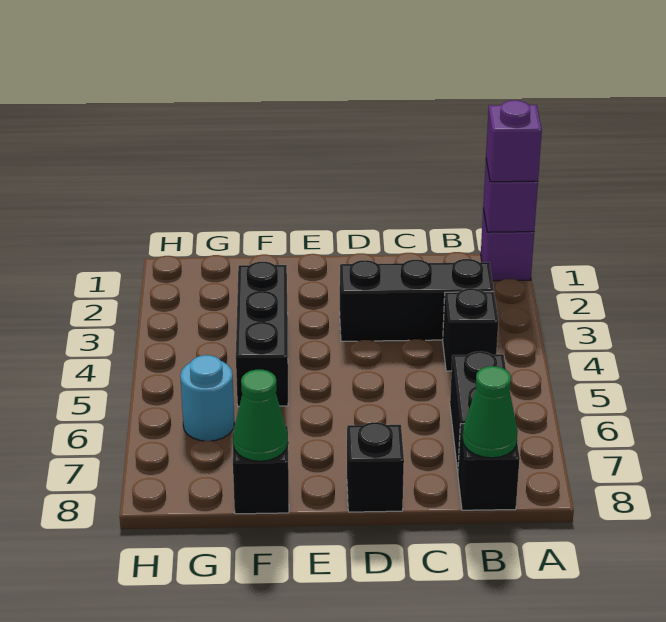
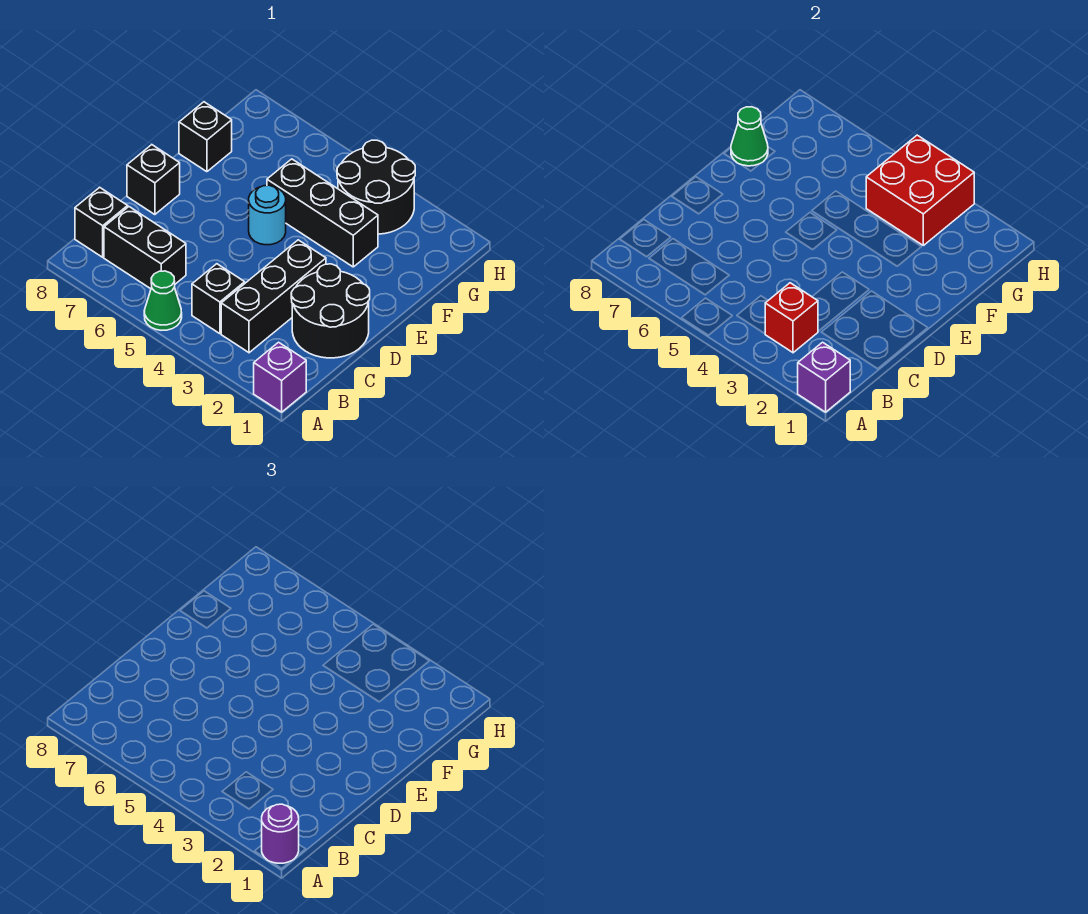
purple 1x1 brick [486,100,542,182] -> purple 1x1 round brick [262,804,299,863]
none -> red 1x1 brick [765,283,818,353]
green 1x1 cone [463,366,518,458] -> green 1x1 cone moved to [144,271,182,330]
none -> black 2x2 round brick [291,264,370,358]
none -> black 2x2 round brick [337,140,415,234]
none -> red 2x2 brick [866,135,974,245]
cyan 1x1 round brick [180,355,234,441] -> cyan 1x1 round brick moved to [249,185,286,245]

